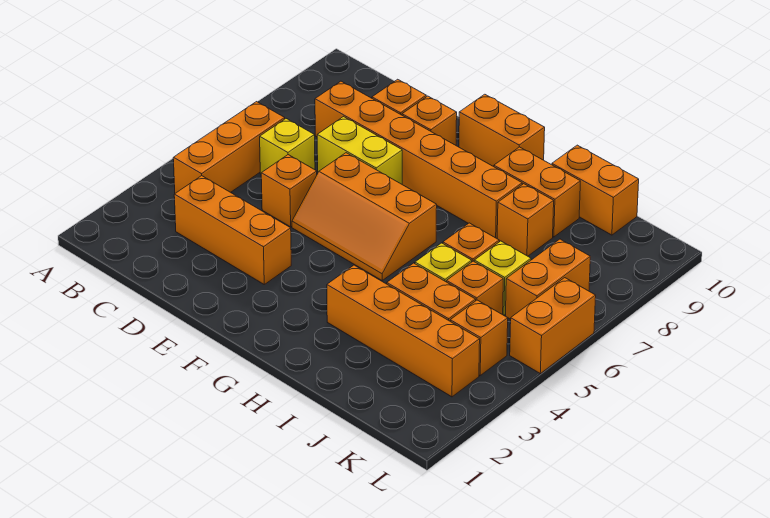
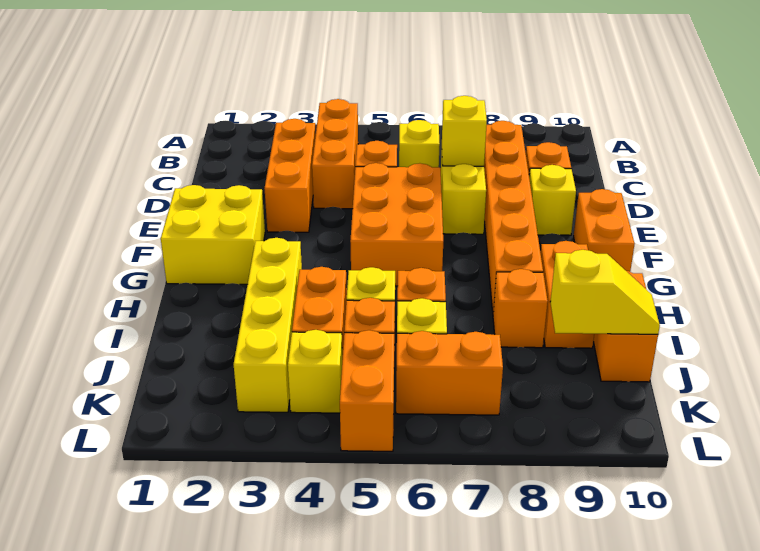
orange 1x3 brick [173,102,285,193] -> orange 1x3 brick turned to [312,99,358,209]
none -> yellow 1x1 brick [442,96,487,166]
orange 2x3 slope [292,153,437,281] -> orange 2x3 brick [350,163,443,286]
orange 1x1 brick [402,96,457,145] -> yellow 1x1 brick [529,165,576,235]
none -> yellow 2x2 brick [161,185,265,284]
orange 1x4 brick [327,265,480,397] -> yellow 1x4 brick [234,238,302,412]
none -> yellow 1x2 slope [550,250,660,334]
orange 1x1 brick [450,300,508,375] -> yellow 1x1 brick [288,330,342,413]
orange 1x2 brick [510,278,596,374] -> orange 1x2 brick turned to [340,330,394,451]

